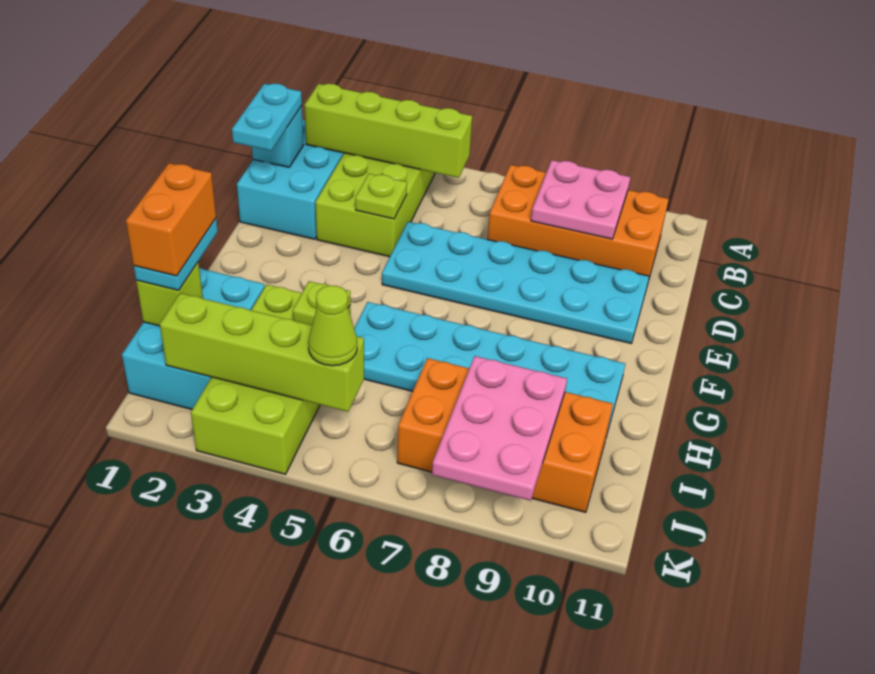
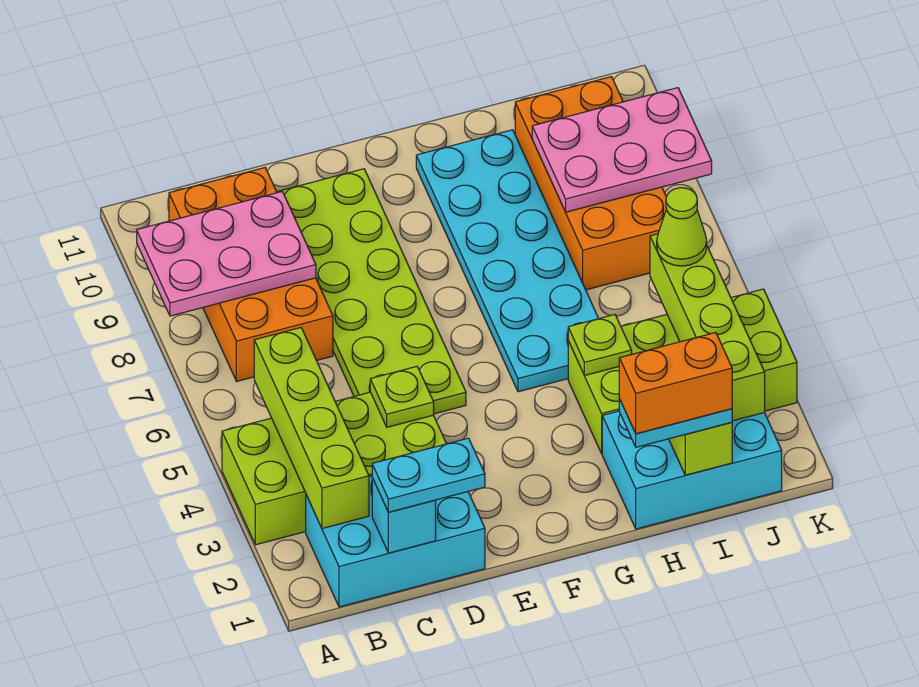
pink 2x2 plate [531,160,630,239] -> pink 2x3 plate [137,192,316,316]
cyan 2x6 plate [382,222,649,343] -> lime 2x6 plate [277,169,466,414]

